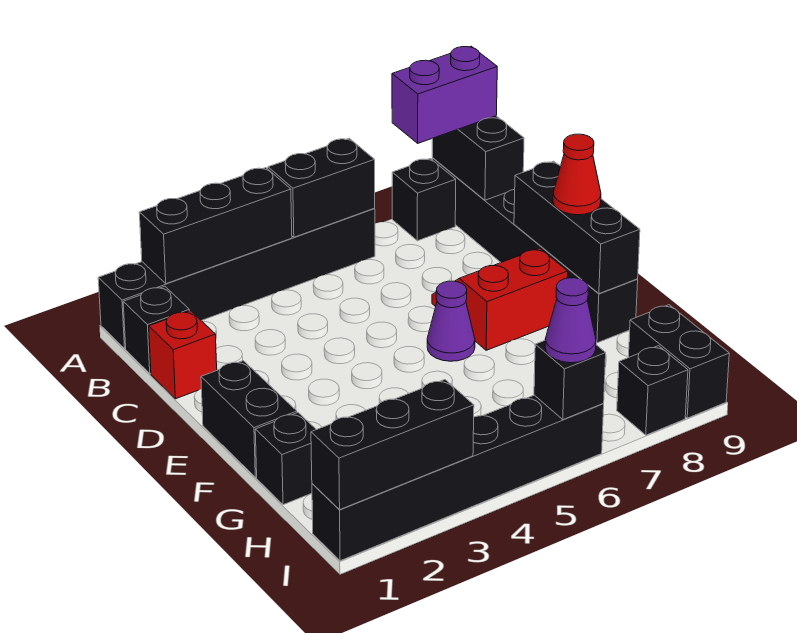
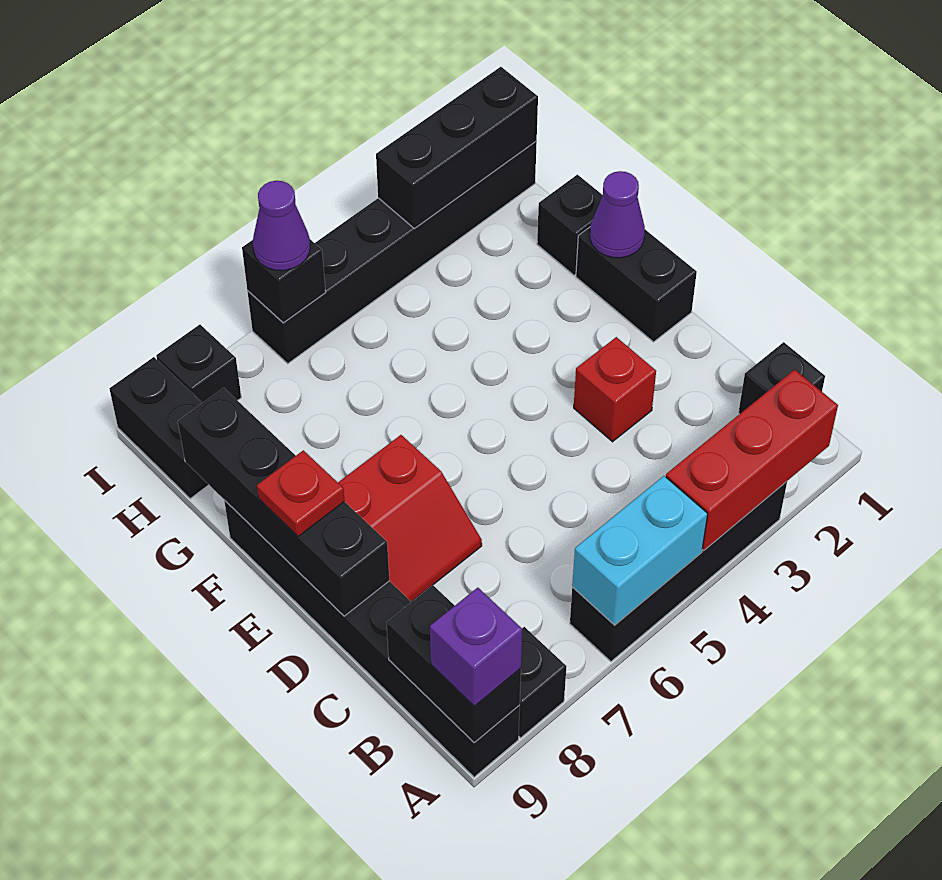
black 1x6 brick [98,208,375,349] -> black 1x4 brick [570,482,787,661]
black 1x3 brick [139,168,292,284] -> red 1x3 brick [666,370,838,550]
black 1x2 brick [268,138,375,237] -> cyan 1x2 brick [572,476,707,625]
purple 1x2 brick [392,46,497,143] -> purple 1x1 brick [430,588,522,706]
red 1x1 brick [149,311,217,399] -> red 1x1 brick moved to [574,337,656,442]
black 1x3 brick [514,161,640,294] -> black 1x4 brick [178,388,389,616]
purple 1x1 cone [427,281,475,361] -> purple 1x1 cone moved to [590,171,645,258]
red 1x1 cone [553,134,601,215] -> red 1x1 plate [257,450,345,537]

